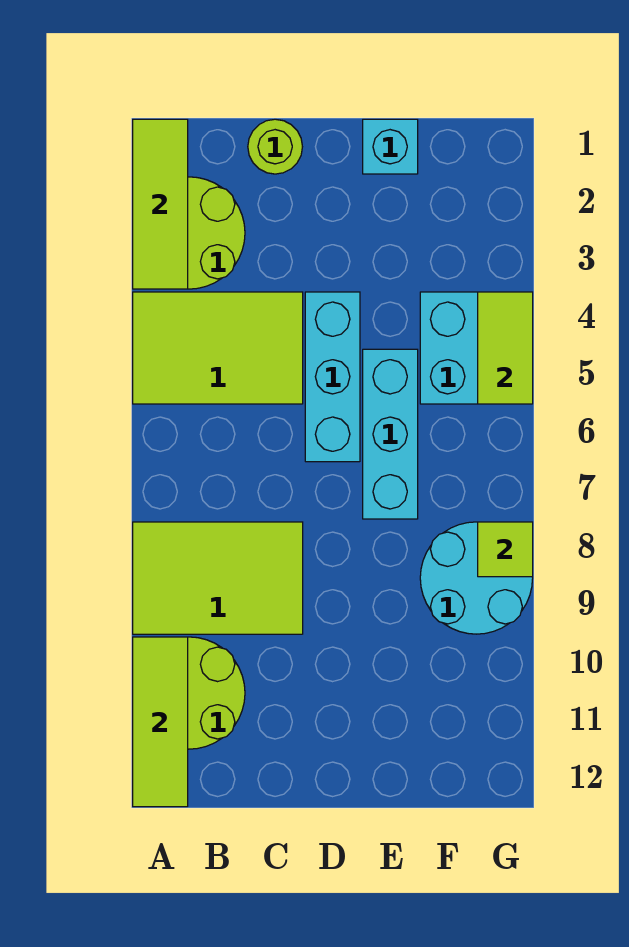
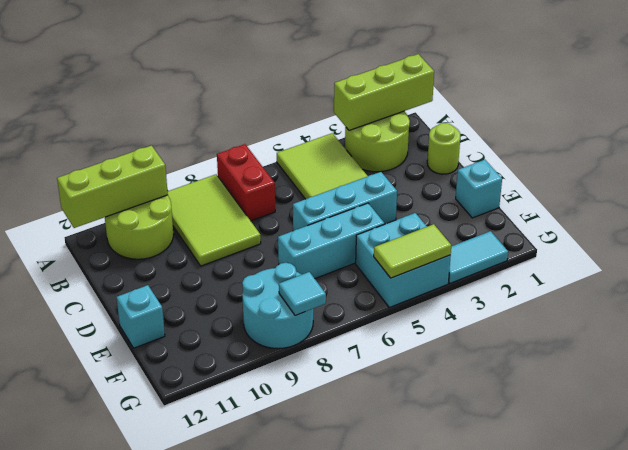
lime 1x3 tile [133,119,188,289] -> lime 1x3 brick [334,54,434,130]
none -> red 1x2 brick [217,144,275,221]
lime 1x3 tile [133,637,188,807] -> lime 1x3 brick [57,146,168,228]
none -> cyan 1x1 brick [117,285,165,348]
none -> cyan 1x2 tile [449,231,508,283]
lime 1x1 tile [478,522,533,577] -> cyan 1x1 tile [279,272,326,315]

